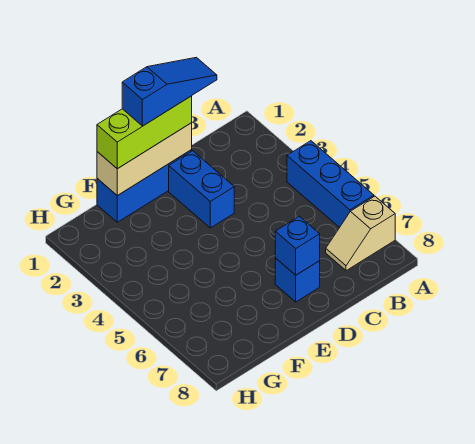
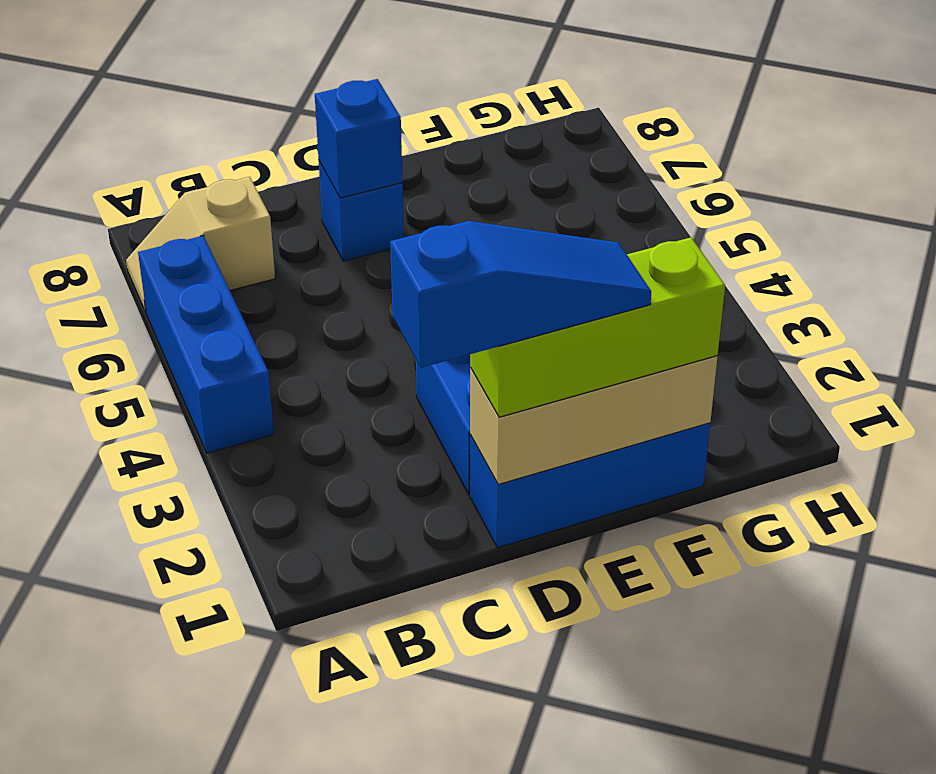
tan 1x2 slope [326,196,395,271] -> tan 1x2 slope turned to [126,177,275,312]
blue 1x3 slope [122,57,217,126] -> blue 1x3 slope turned to [390,221,651,368]

